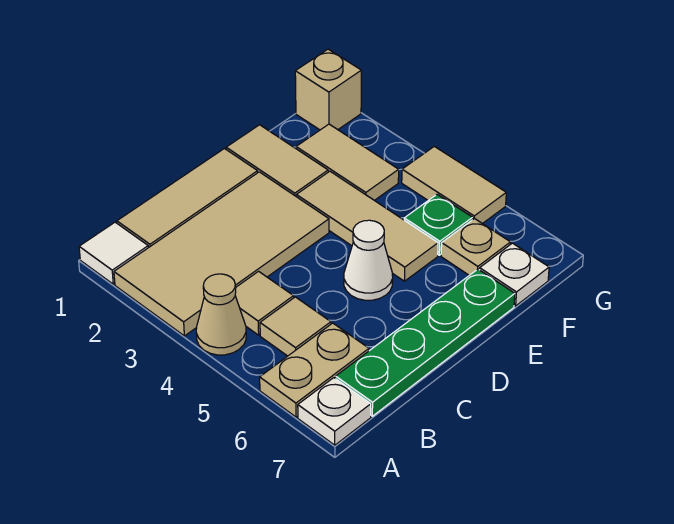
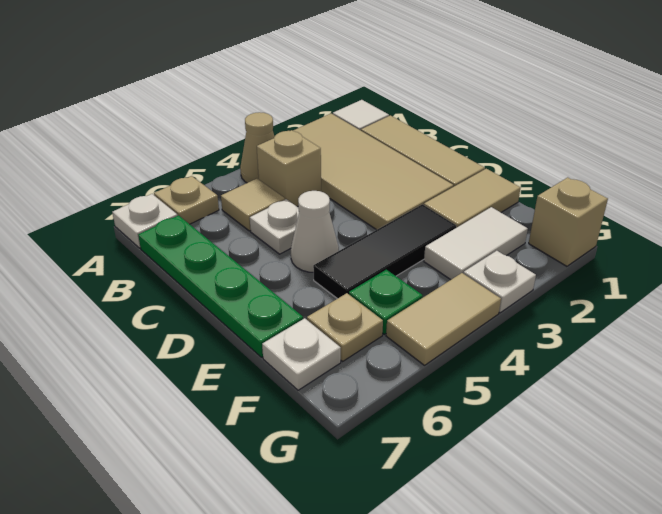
tan 1x2 plate [260,323,369,417] -> tan 1x1 plate [154,176,219,224]
tan 1x1 tile [235,271,294,335] -> tan 1x1 brick [257,130,321,207]
none -> white 1x1 plate [250,199,299,254]
tan 1x3 tile [296,171,438,281] -> black 1x3 tile [313,204,456,299]
tan 1x2 tile [296,124,399,200] -> white 1x2 tile [424,207,528,280]
none -> white 1x1 plate [463,251,536,313]

